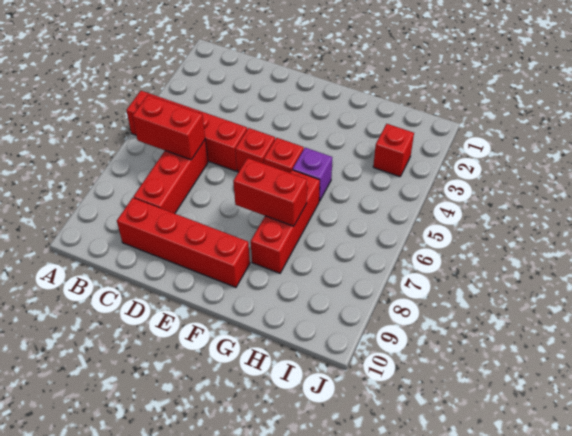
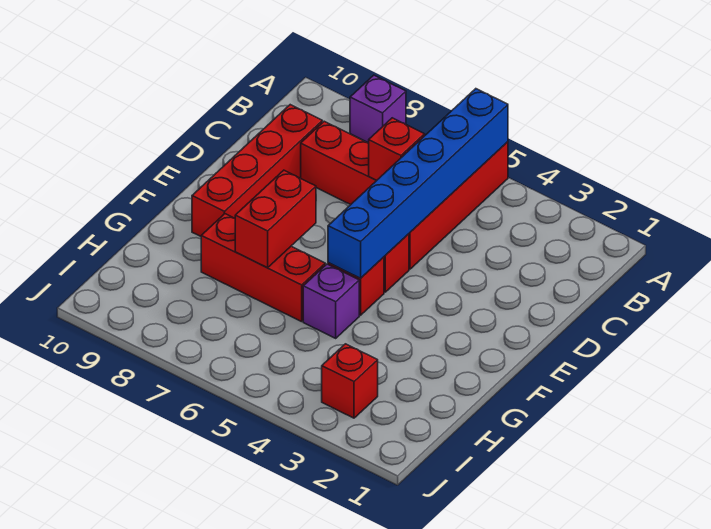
none -> blue 1x6 brick [328,89,508,278]
none -> purple 1x1 brick [350,75,406,143]
red 1x2 brick [133,95,205,160] -> red 1x1 brick [369,118,425,180]

